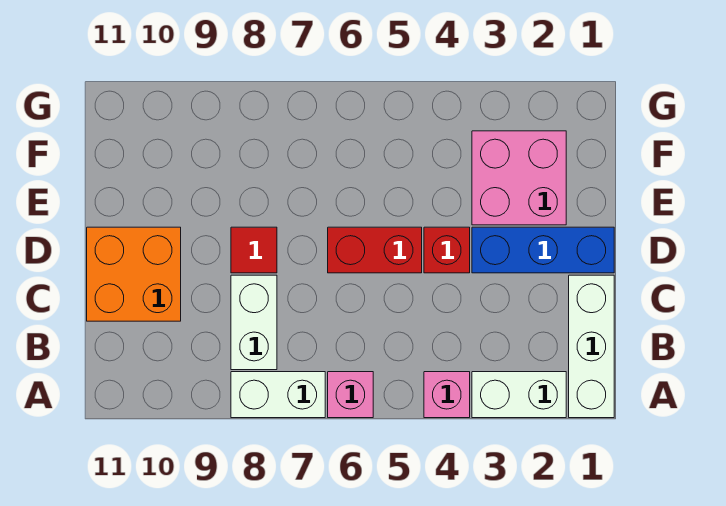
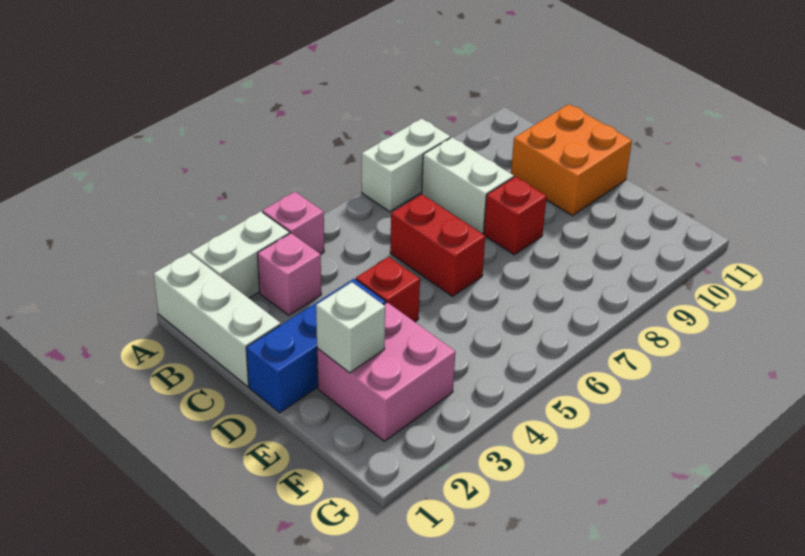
pink 1x1 brick [328,372,373,418] -> pink 1x1 brick moved to [257,233,321,315]
red 1x2 brick [328,227,422,273] -> red 1x2 brick turned to [390,194,485,296]
red 1x1 tile [231,227,277,273] -> red 1x1 brick [484,177,547,255]
none -> white 1x1 brick [316,282,385,373]

